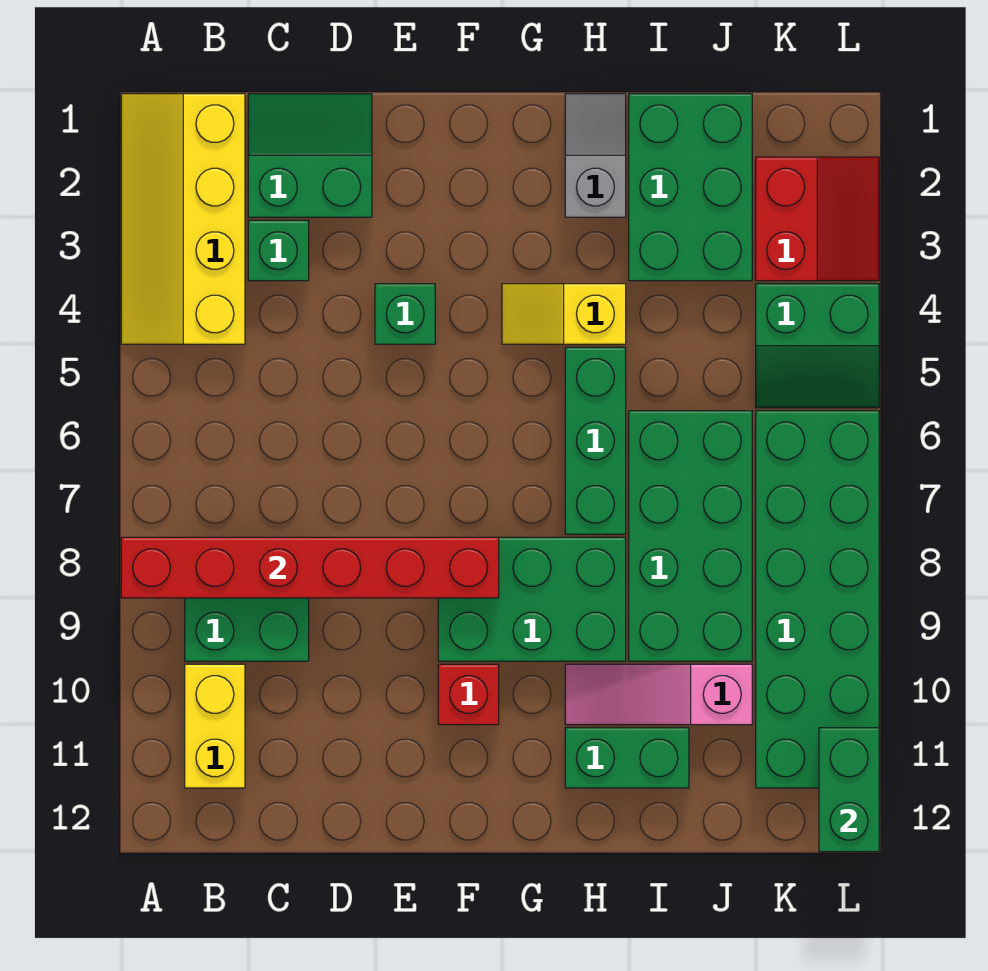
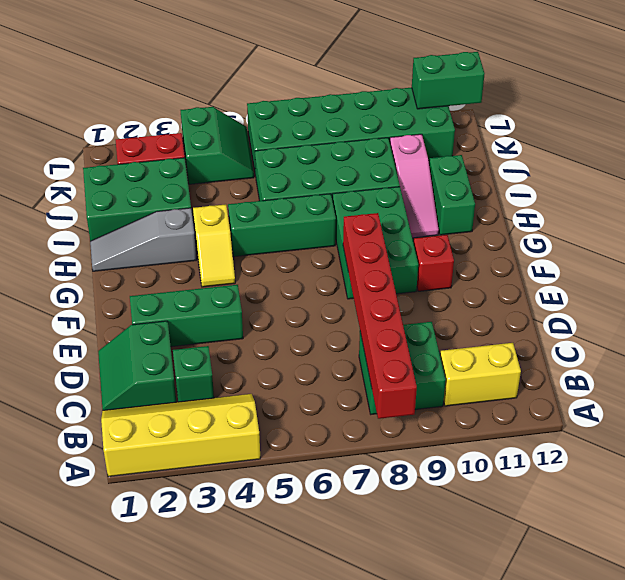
yellow 2x4 slope [121,94,245,344] -> yellow 2x4 slope turned to [101,394,260,477]
green 1x1 brick [375,284,435,344] -> green 1x3 brick [130,285,243,347]
grey 1x2 slope [565,94,626,217] -> grey 1x3 slope [90,208,197,271]

